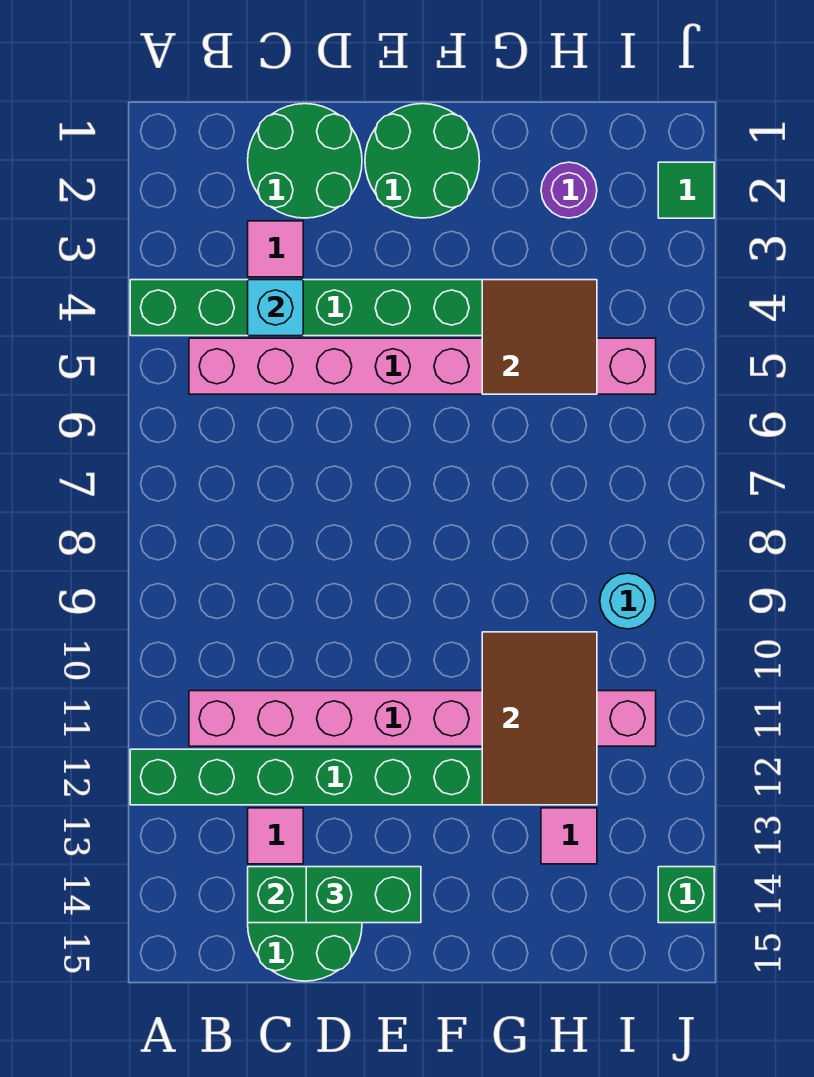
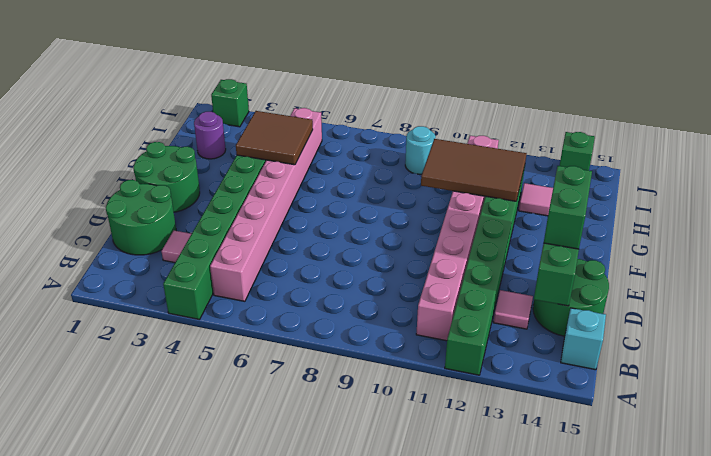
cyan 1x1 brick [248,280,303,336] -> cyan 1x1 brick moved to [561,308,606,370]
green 1x1 tile [658,162,714,218] -> green 1x1 brick [211,79,249,127]

